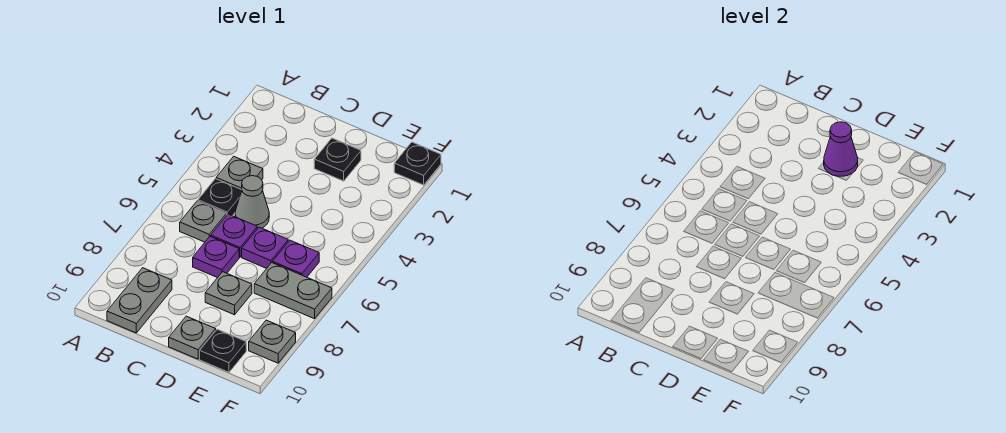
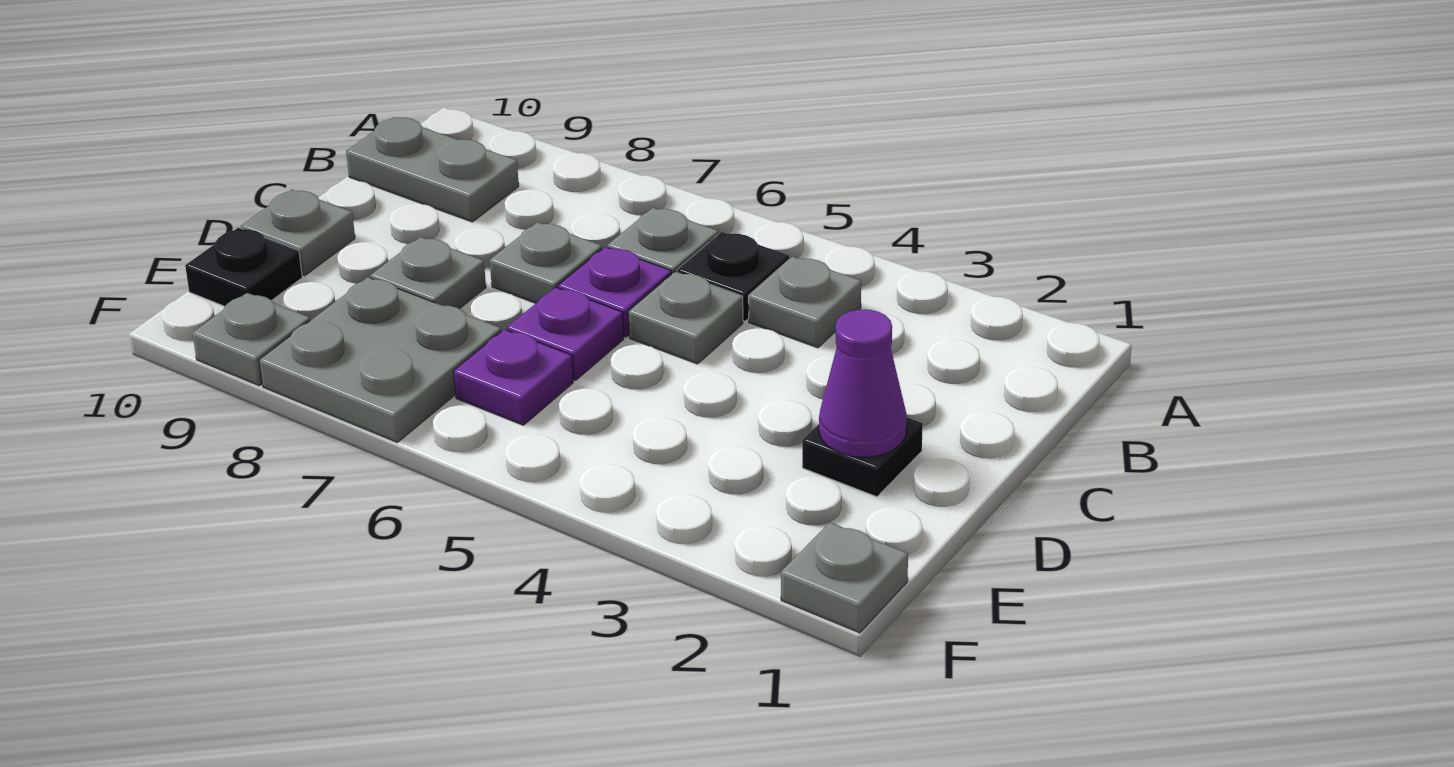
grey 1x1 cone [235,176,269,229] -> grey 1x1 plate [628,272,743,364]
purple 1x1 plate [193,236,239,278] -> grey 1x1 plate [490,222,602,303]
grey 1x2 plate [254,263,332,319] -> grey 2x2 plate [259,277,501,442]
black 1x1 plate [394,142,441,185] -> grey 1x1 plate [781,523,908,633]

